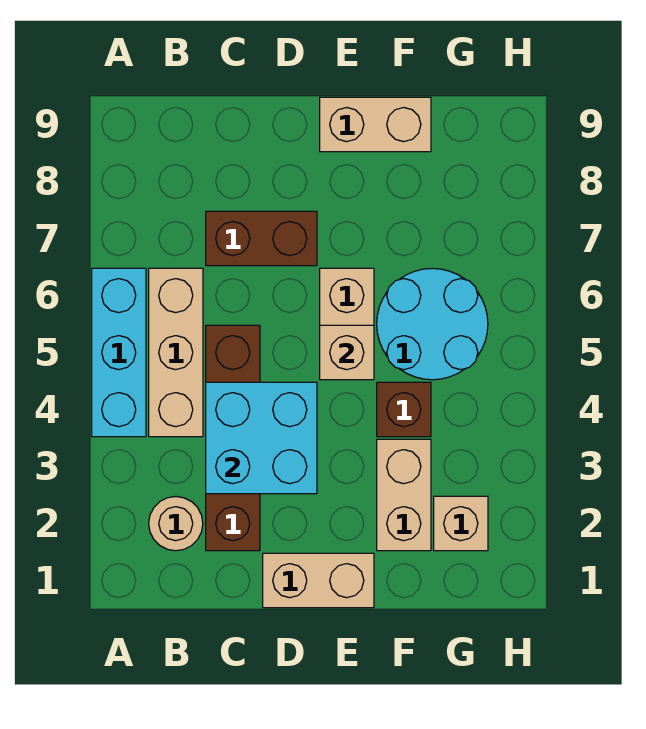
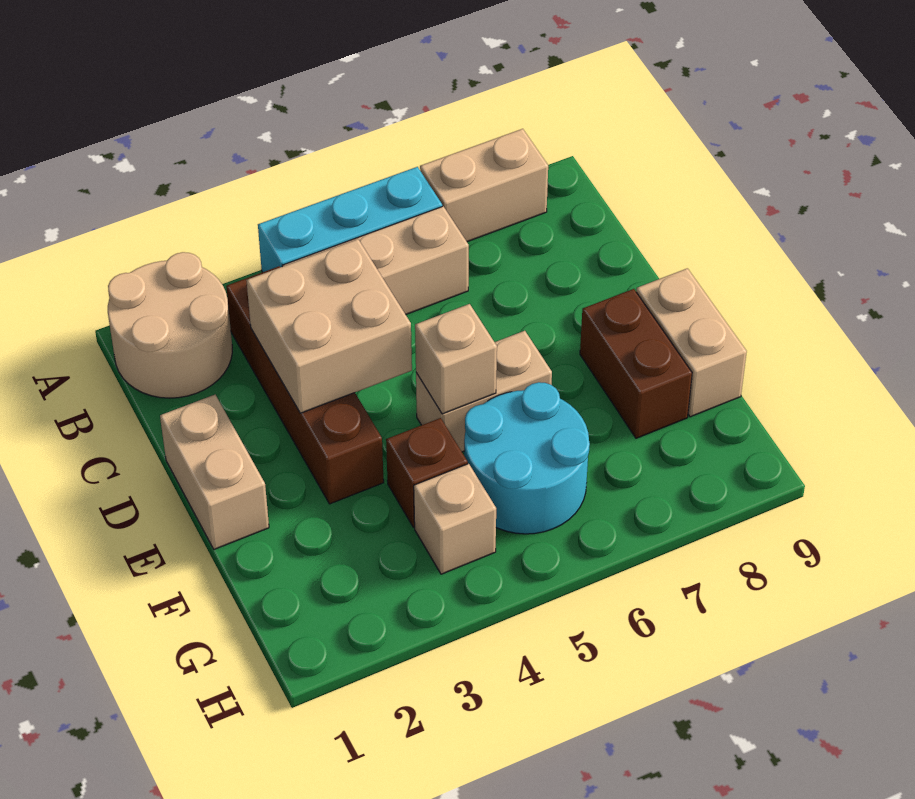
tan 1x1 round brick [149,497,203,551] -> tan 2x2 round brick [108,252,232,398]
brown 1x4 brick [206,325,260,551] -> brown 1x4 brick turned to [226,266,384,504]
cyan 2x2 brick [206,382,317,494] -> tan 2x2 brick [246,239,412,413]
brown 1x2 brick [206,211,317,266] -> brown 1x2 brick moved to [580,289,692,438]
tan 1x2 brick [377,439,431,551] -> tan 1x2 brick moved to [420,129,548,242]
tan 1x1 brick [434,496,488,551] -> tan 1x1 brick moved to [414,464,496,574]

